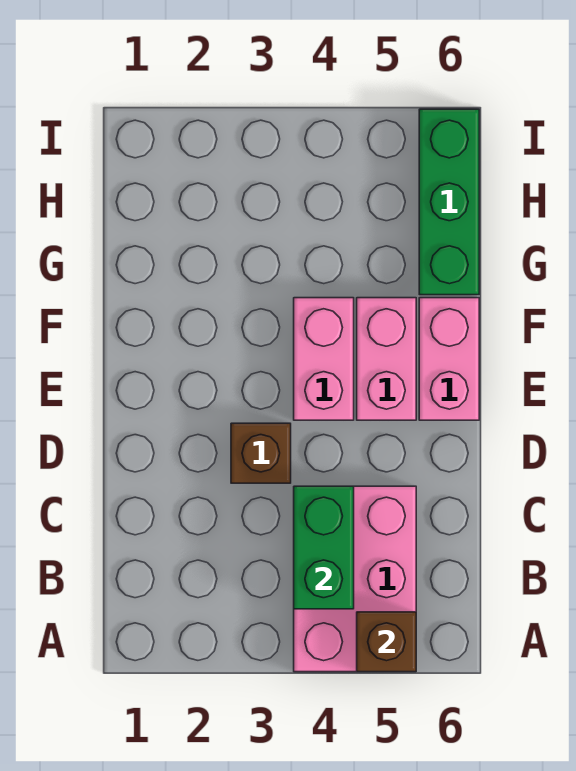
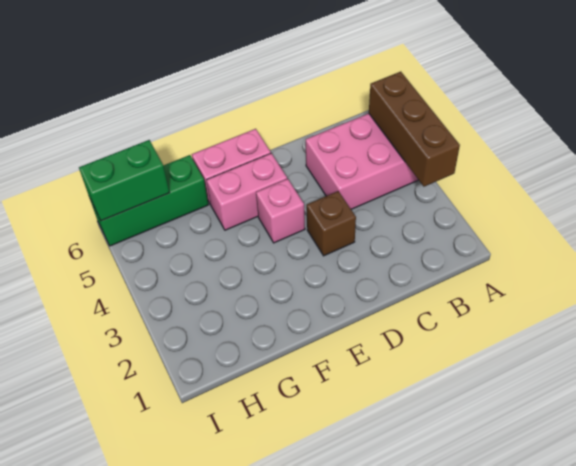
brown 1x1 brick [357,612,416,672] -> brown 1x3 brick [369,72,460,187]
green 1x2 brick [294,486,354,609] -> green 1x2 brick moved to [79,140,170,221]
pink 1x2 brick [294,298,354,420] -> pink 1x1 brick [256,179,305,243]

